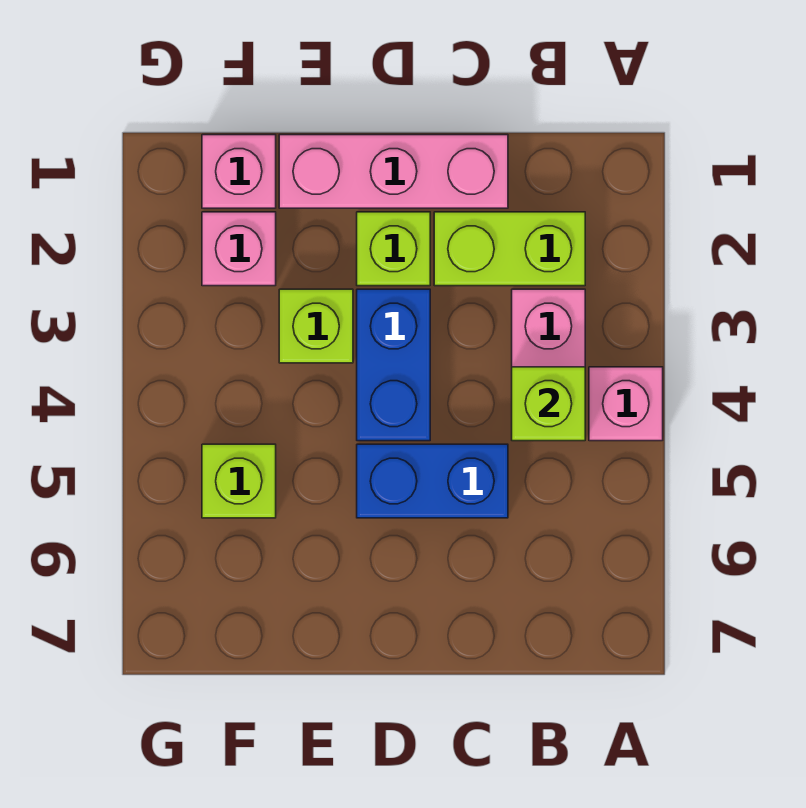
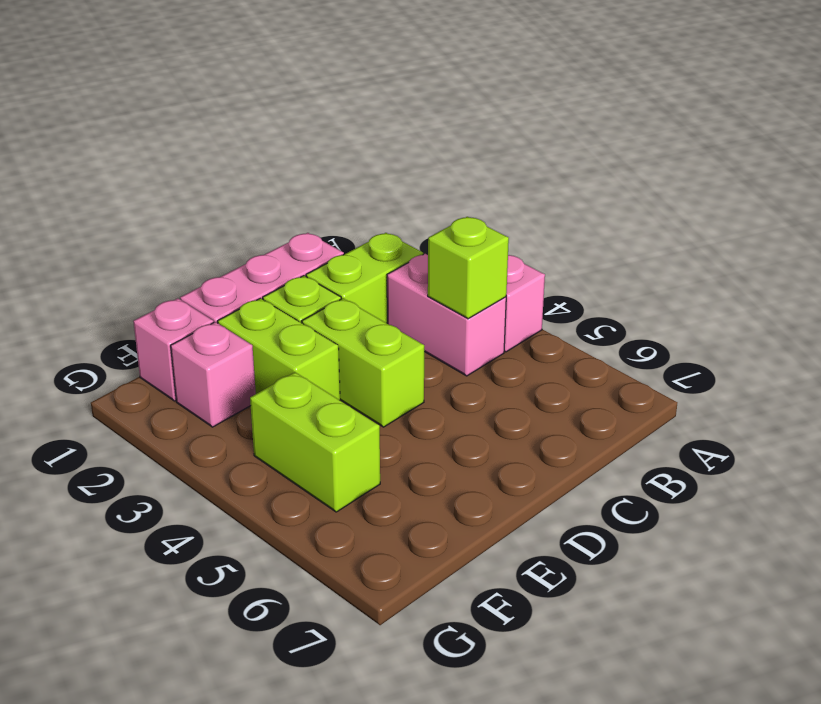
blue 1x2 brick [357,444,508,518] -> none
blue 1x2 brick [357,289,430,441] -> lime 1x2 brick [302,298,424,427]
lime 1x1 brick [279,289,353,363] -> lime 1x2 brick [218,298,340,400]
lime 1x1 brick [202,444,276,518] -> lime 1x2 brick [250,372,380,512]

